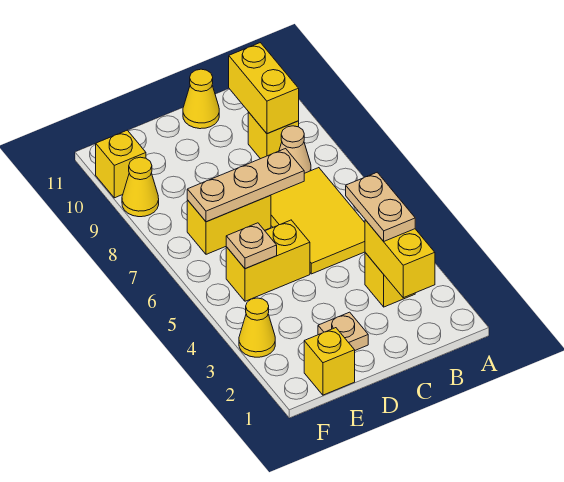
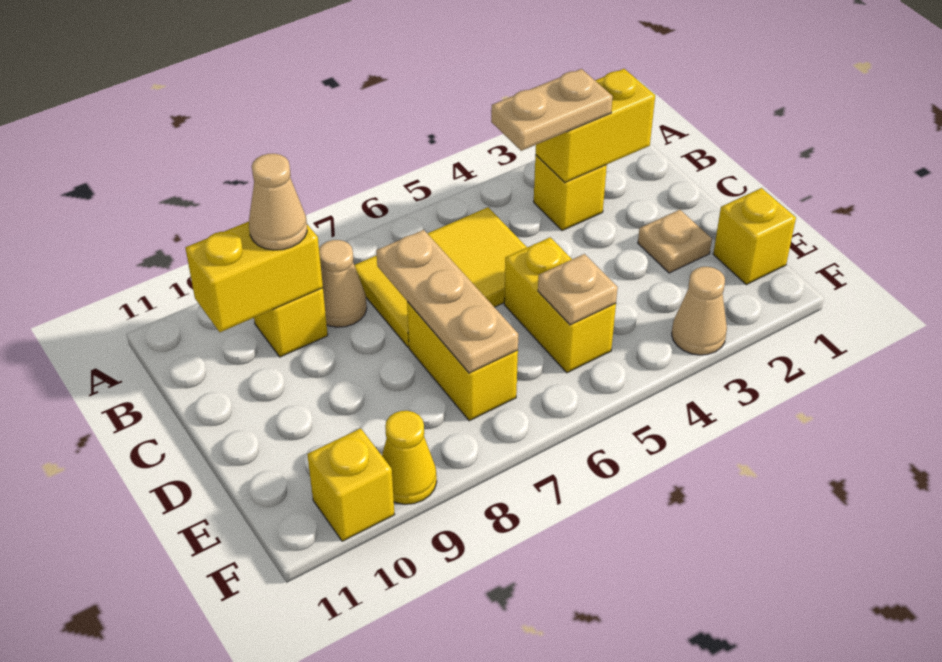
none -> tan 1x1 cone [249,154,307,250]
yellow 1x1 cone [183,69,219,129] -> none
yellow 1x1 cone [239,298,275,357] -> tan 1x1 cone [672,267,727,355]

